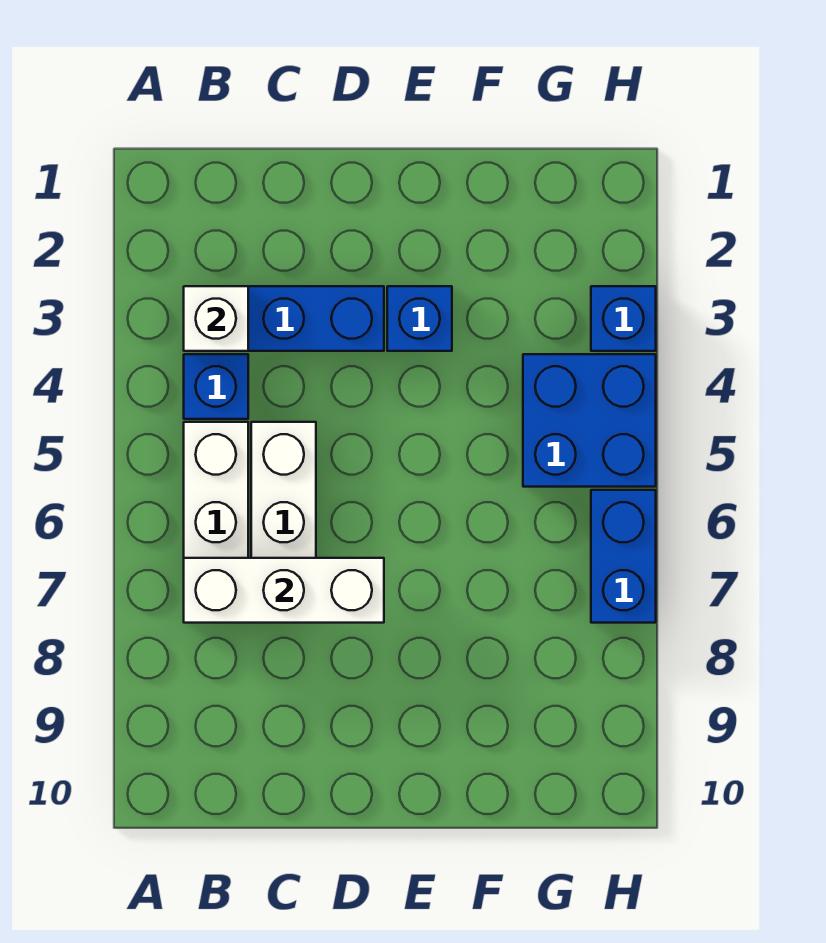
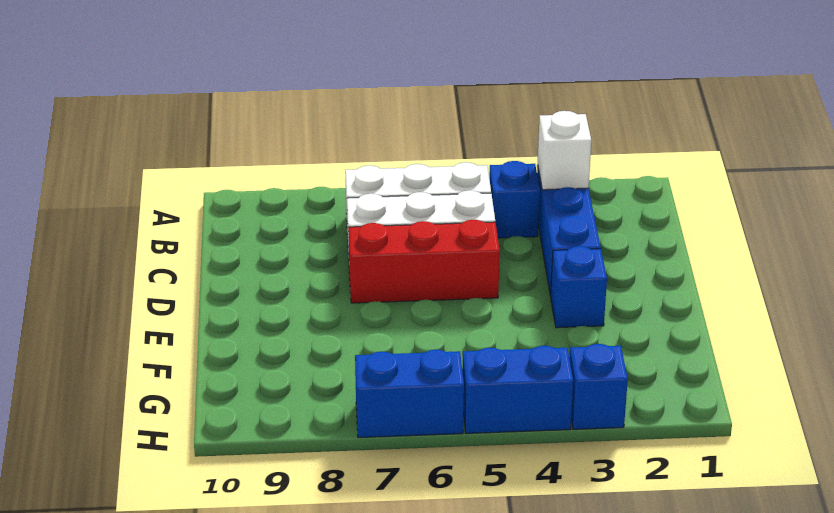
white 1x3 brick [184,558,384,623] -> none
none -> red 1x3 brick [348,220,500,303]
blue 2x2 brick [523,354,656,487] -> blue 1x2 brick [462,346,573,433]

